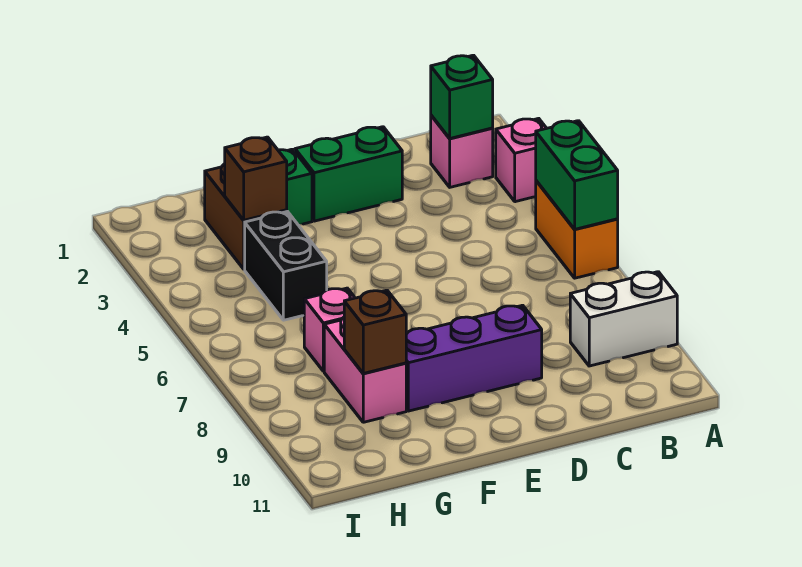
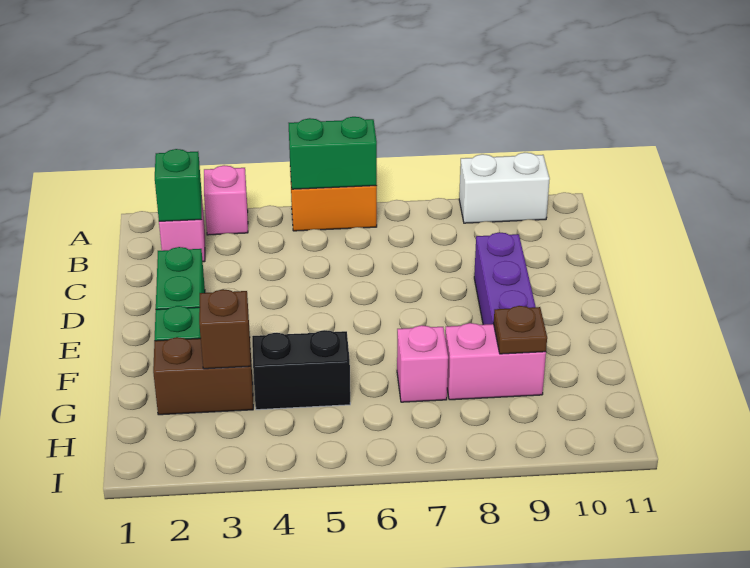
white 1x2 brick [570,272,677,366] -> white 1x2 brick turned to [459,153,550,223]
brown 1x1 brick [344,290,406,373] -> brown 1x1 plate [493,306,547,354]

